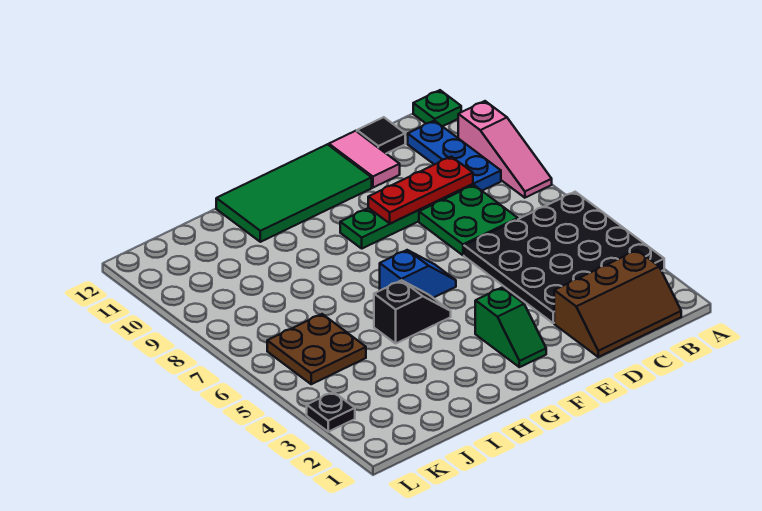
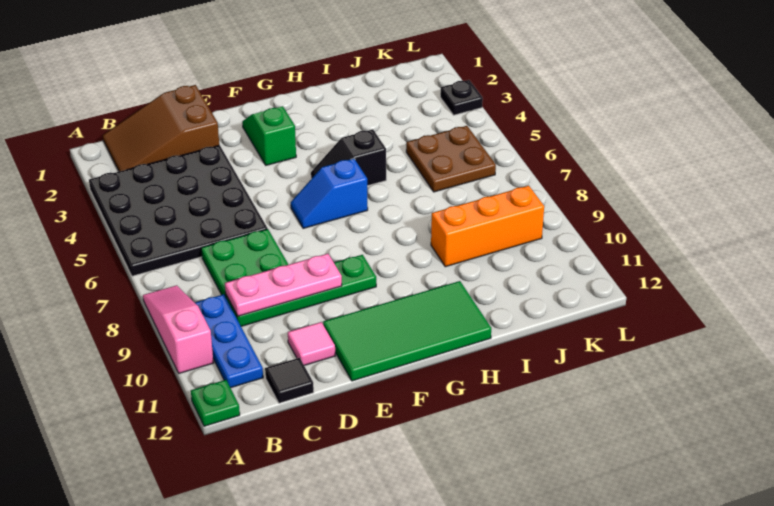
brown 2x3 slope [554,250,681,357] -> brown 2x3 slope turned to [103,85,219,171]
red 1x3 plate [368,157,473,224] -> pink 1x3 plate [225,254,342,316]
pink 1x2 tile [329,131,400,188] -> pink 1x1 tile [288,322,335,365]
none -> orange 1x3 brick [431,186,544,267]

